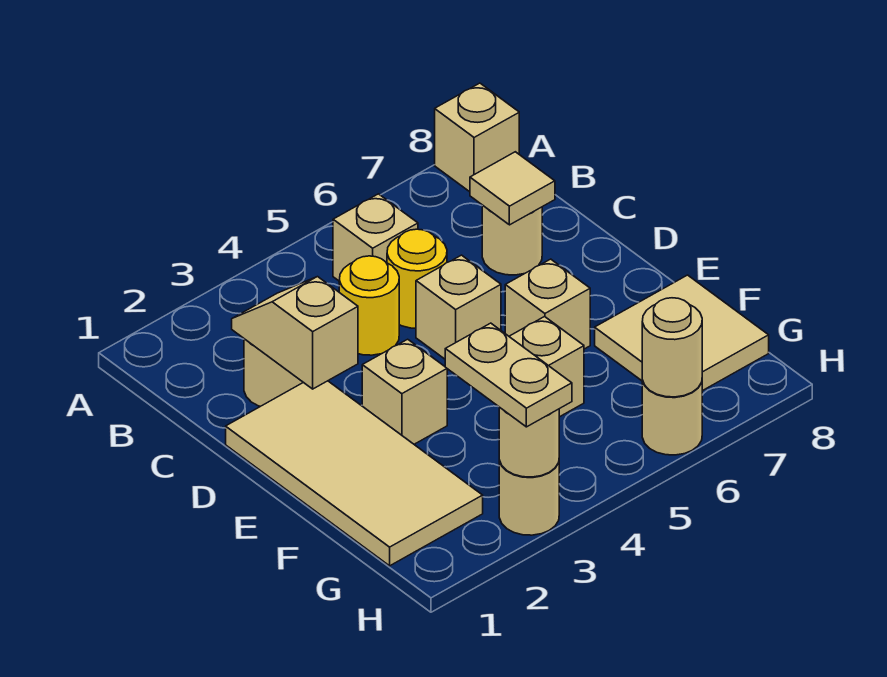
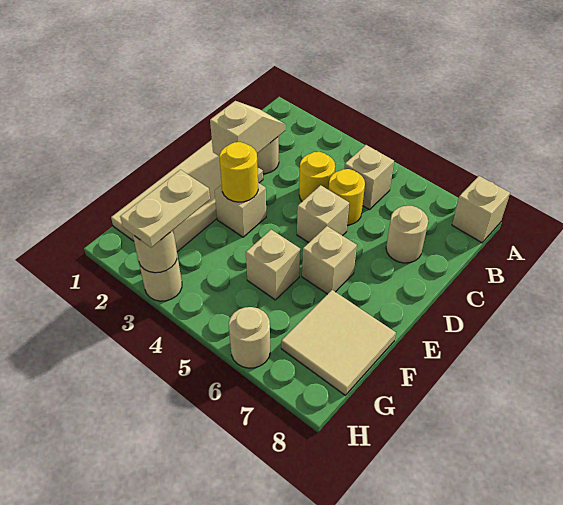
tan 1x1 tile [470,152,555,225] -> none
none -> yellow 1x1 round brick [219,142,258,202]
tan 1x1 round brick [642,298,702,397] -> none

